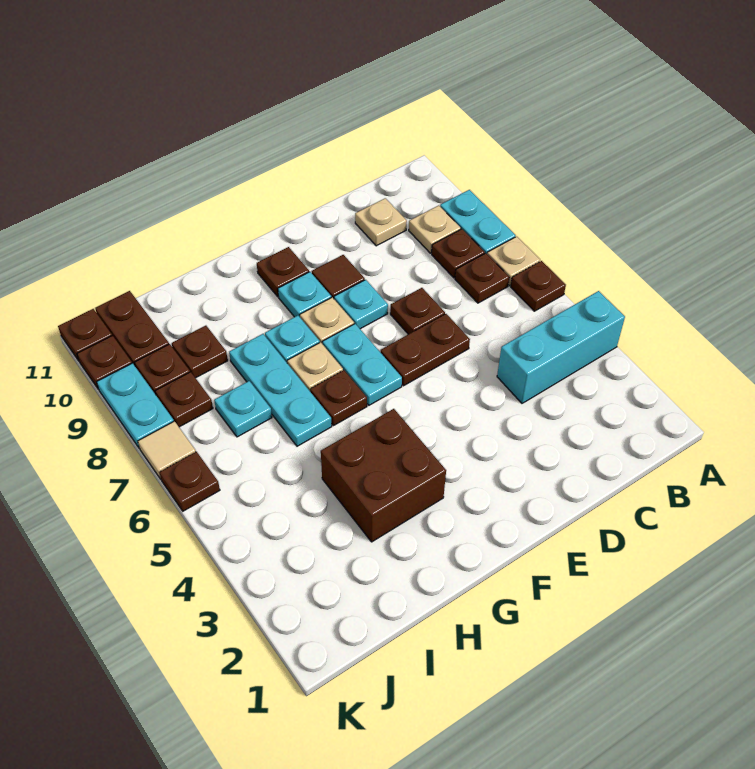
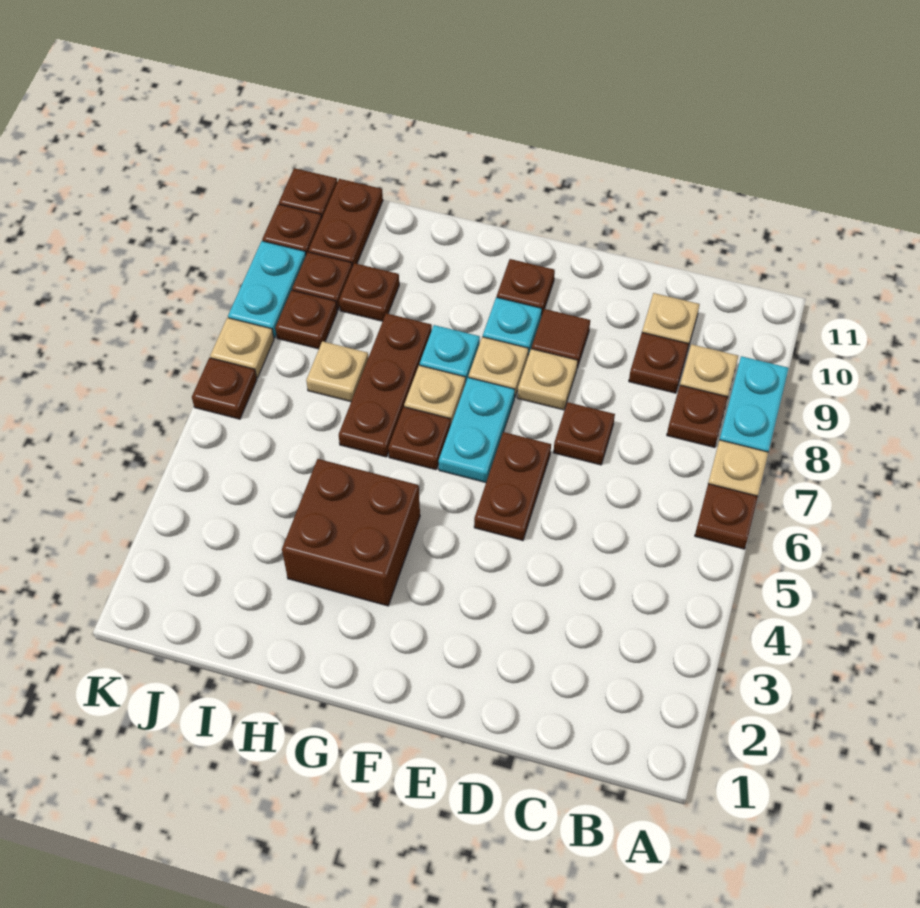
cyan 1x3 brick [497,291,625,403] -> none
brown 1x1 plate [455,253,509,303] -> brown 1x1 plate moved to [629,333,689,393]
brown 1x2 plate [381,314,470,386] -> brown 1x2 plate turned to [474,432,551,541]
cyan 1x1 plate [334,280,388,329] -> tan 1x1 plate [517,349,578,410]
cyan 1x3 plate [229,334,332,446] -> brown 1x3 plate [339,313,432,457]
cyan 1x1 plate [214,381,272,437] -> tan 1x1 plate [306,341,368,402]
tan 1x1 tile [138,421,196,479] -> tan 1x1 plate [210,318,274,378]

